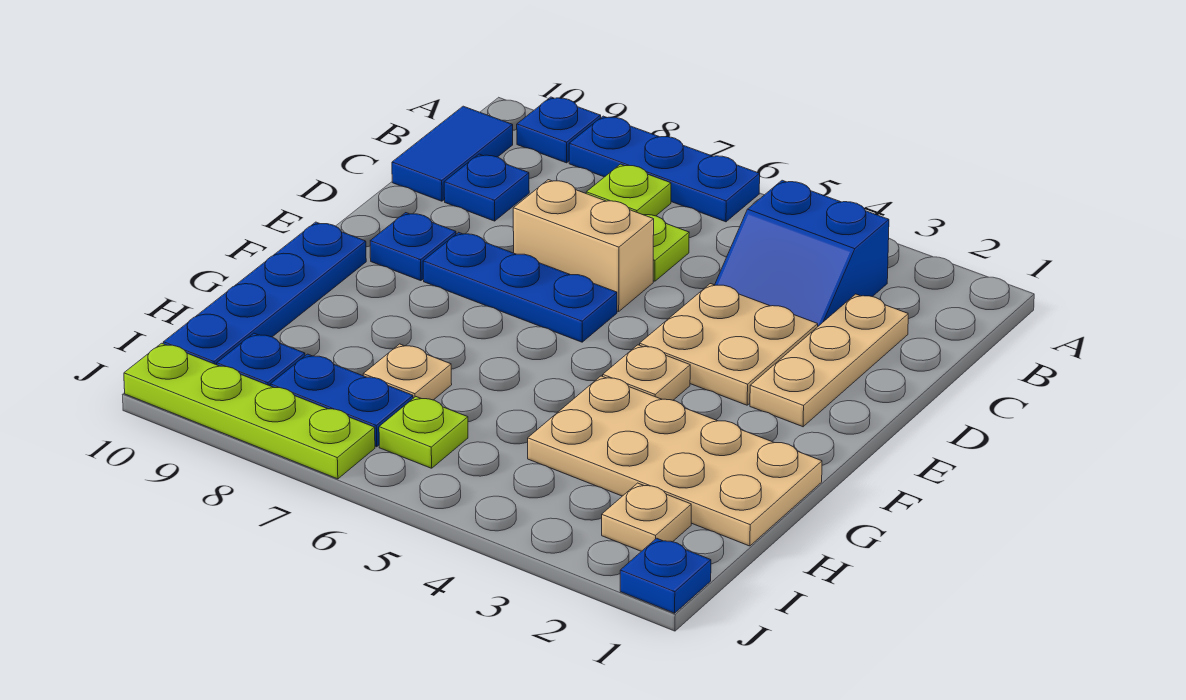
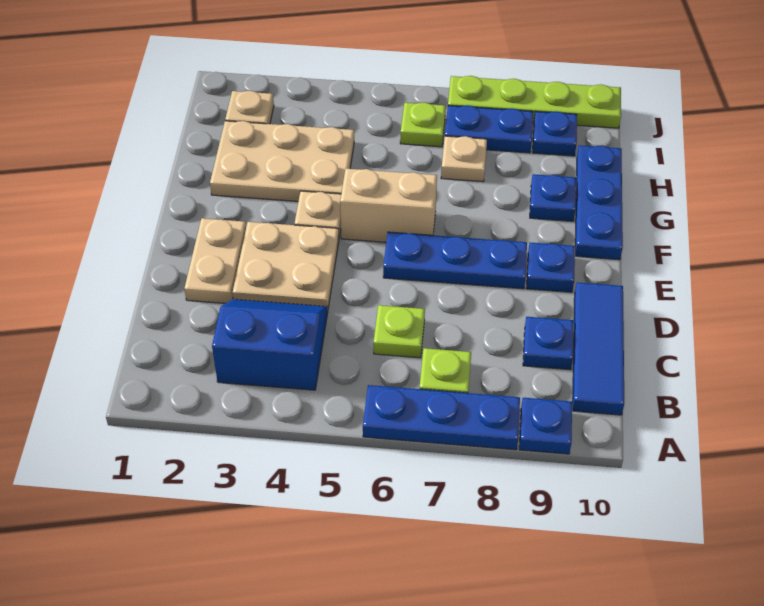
blue 1x2 tile [392,106,513,201] -> blue 1x3 tile [573,282,624,415]
tan 1x3 plate [750,294,908,427] -> tan 1x2 plate [184,218,246,303]
tan 1x2 brick [513,180,654,312] -> tan 1x2 brick moved to [340,169,437,242]
blue 1x4 plate [163,222,366,365] -> blue 1x3 plate [575,145,623,260]
tan 2x4 plate [528,376,822,546] -> tan 2x3 plate [210,121,354,201]
blue 1x1 plate [620,538,711,613] -> blue 1x1 plate moved to [530,174,576,221]

